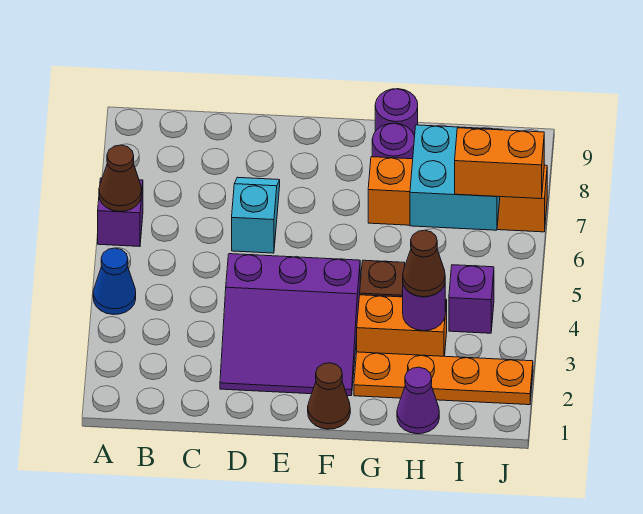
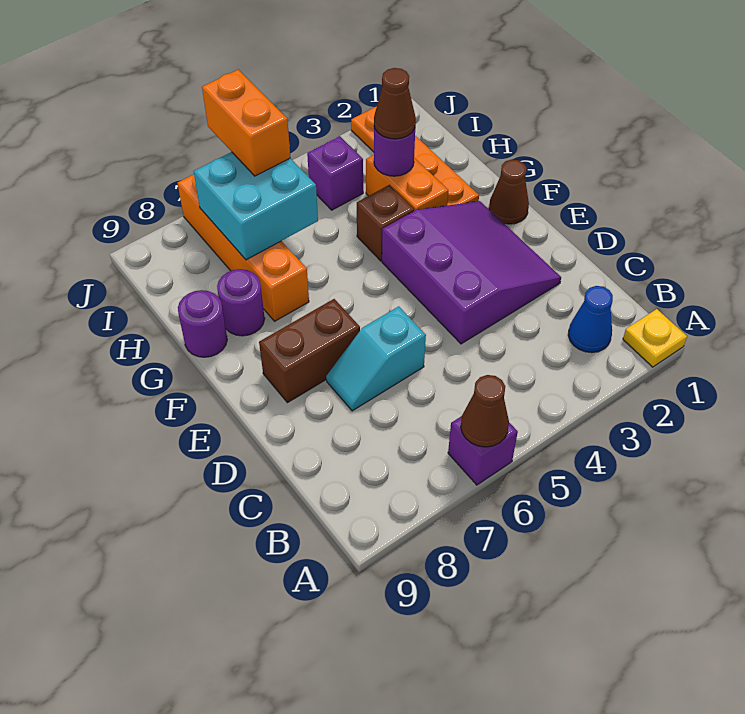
none -> yellow 1x1 plate [623,309,687,367]
blue 1x1 cone [93,248,136,315] -> blue 1x1 cone moved to [568,286,613,353]
none -> brown 1x2 brick [259,299,360,403]
purple 1x1 cone [397,367,439,434] -> none

